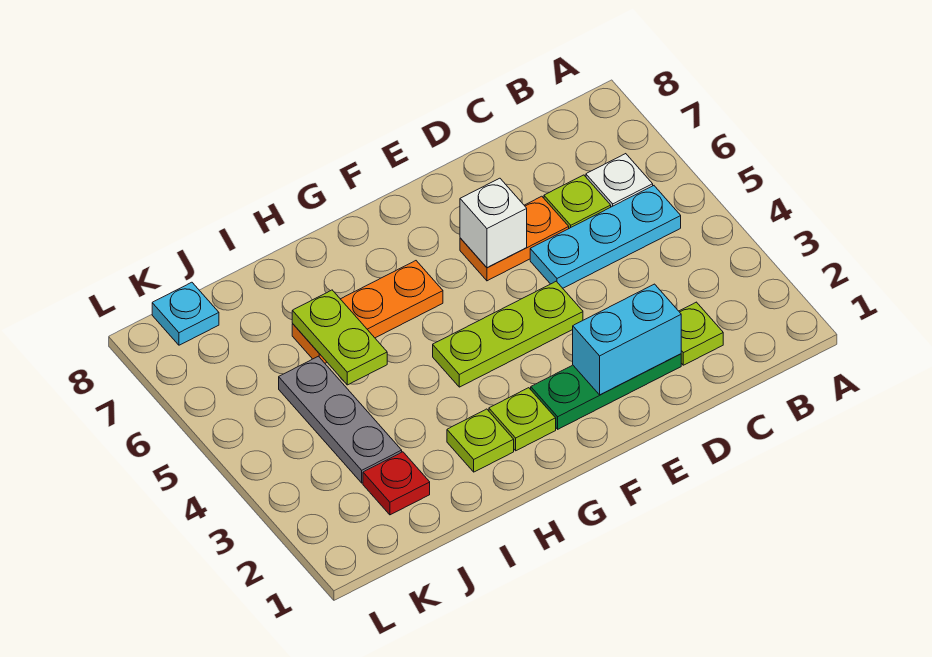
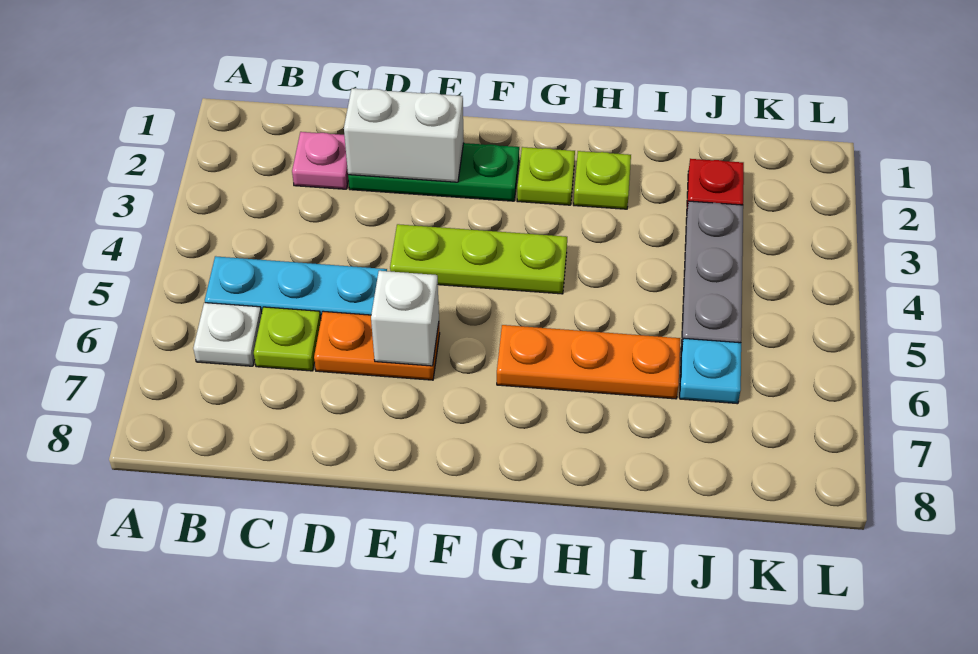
lime 1x1 plate [679,302,723,365] -> pink 1x1 plate [292,132,348,189]
cyan 1x2 brick [573,284,681,395] -> white 1x2 brick [344,88,464,182]
lime 1x2 plate [292,290,387,385] -> none
cyan 1x1 plate [152,282,219,345] -> cyan 1x1 plate moved to [680,338,741,404]

